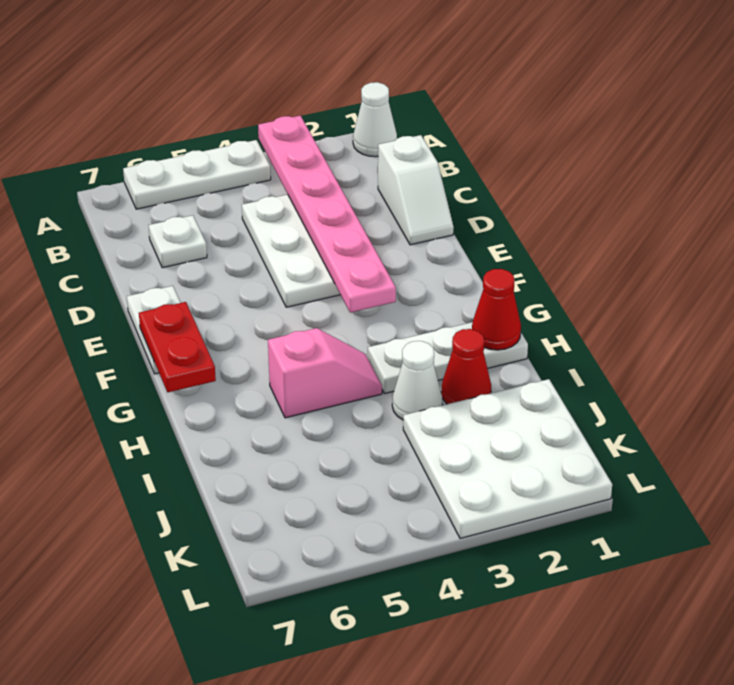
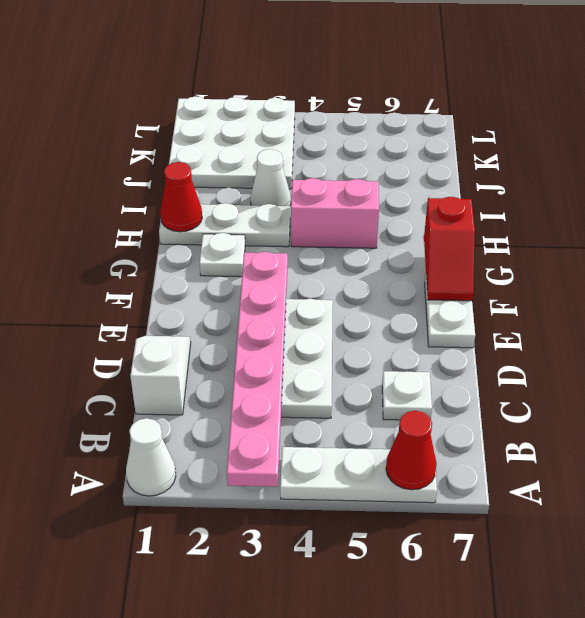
red 1x2 plate [139,302,216,392] -> red 1x2 slope [424,197,475,301]
none -> white 1x1 plate [199,233,245,277]
pink 1x2 slope [268,328,382,418] -> pink 1x2 brick [291,178,379,248]
red 1x1 cone [441,329,491,404] -> red 1x1 cone moved to [386,411,437,490]

